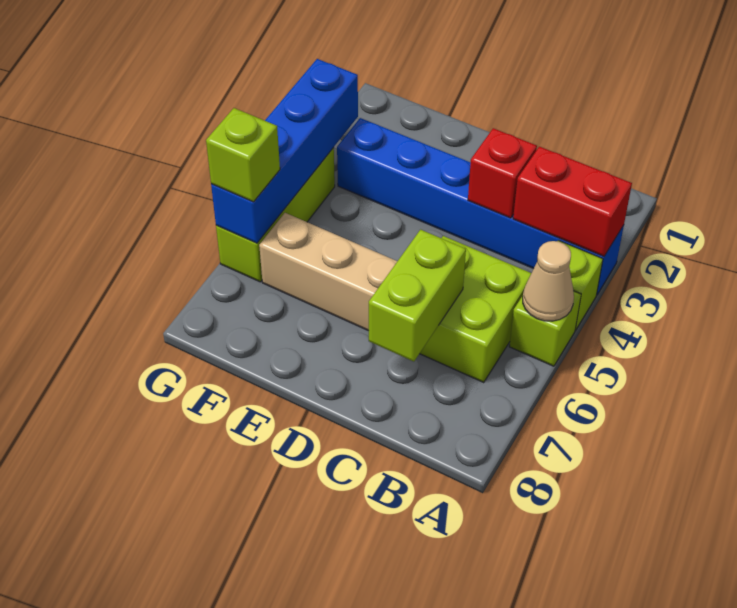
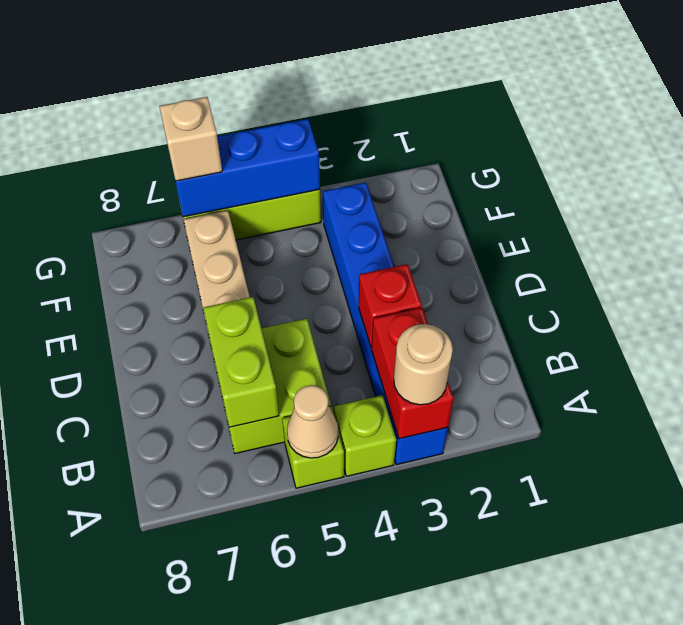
none -> tan 1x1 round brick [394,324,453,405]
lime 1x2 brick [369,230,466,362] -> lime 1x2 brick turned to [204,297,279,427]
blue 1x4 brick [211,59,358,243] -> blue 1x3 brick [173,119,320,217]
lime 1x1 brick [206,108,280,202] -> tan 1x1 brick [160,97,222,181]

